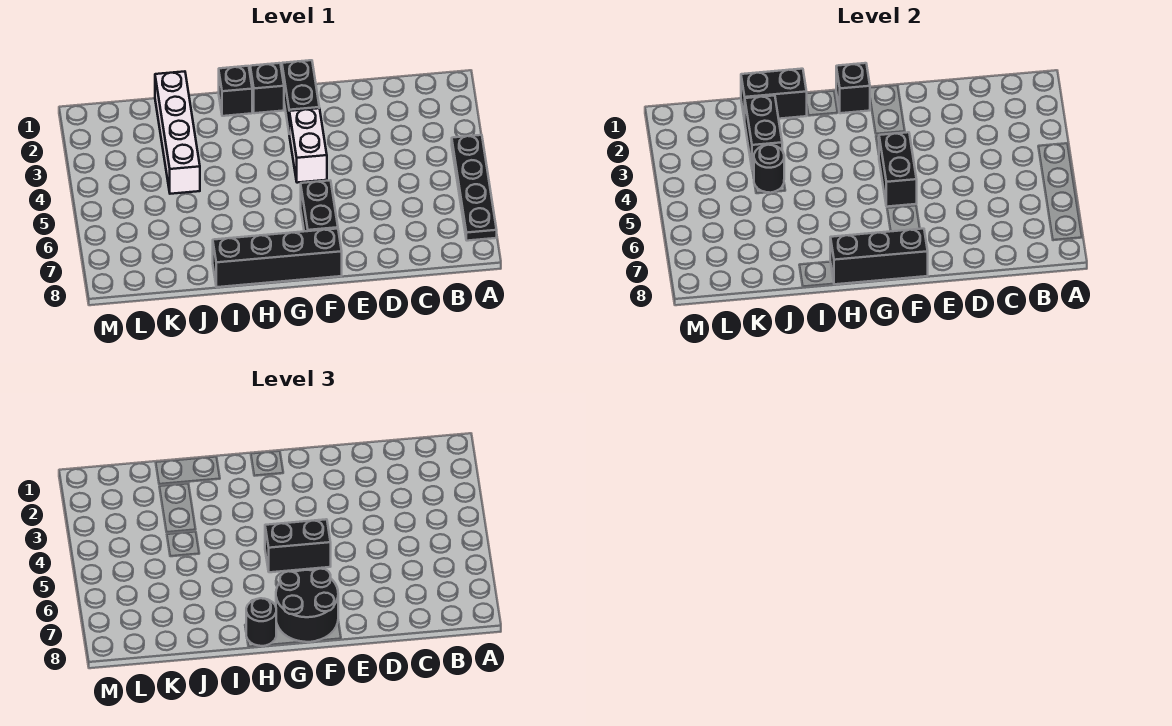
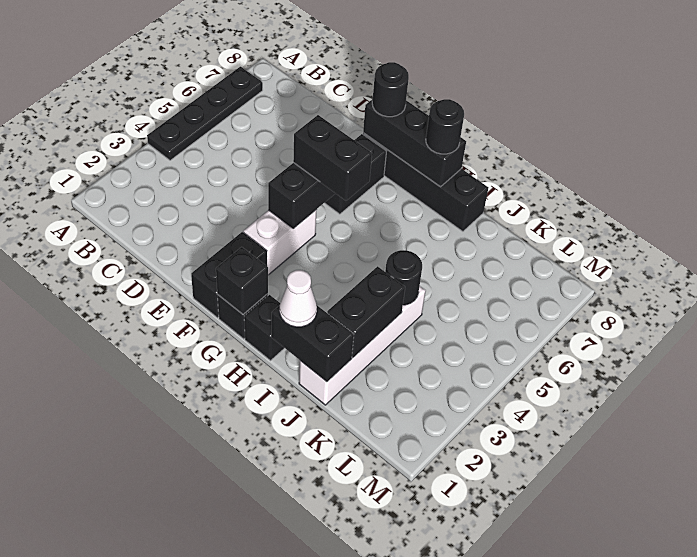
black 2x2 round brick [276,569,338,642] -> black 1x1 round brick [372,62,409,117]
none -> white 1x1 cone [280,270,317,327]

